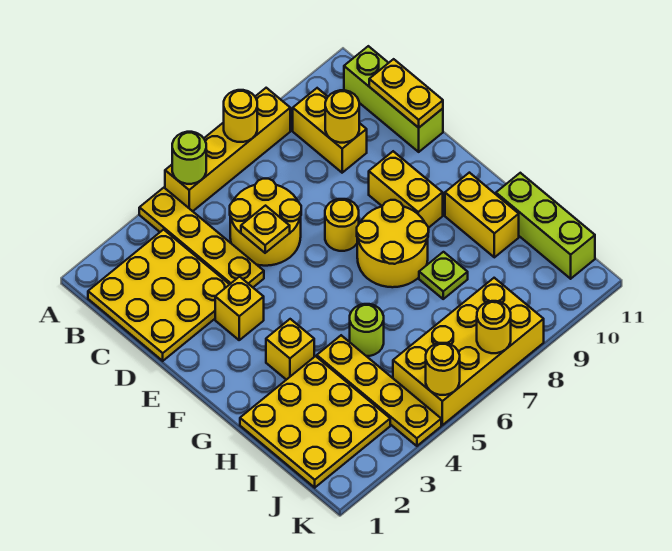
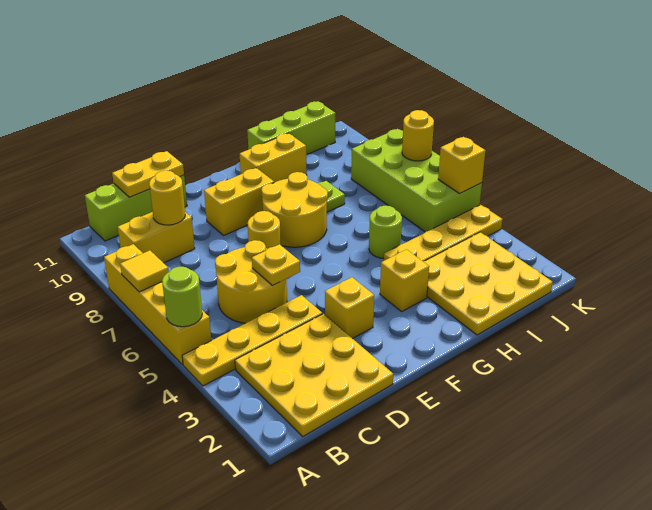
yellow 1x1 round brick [224,90,257,142] -> yellow 1x1 tile [120,250,169,292]
yellow 2x4 brick [393,278,544,425] -> lime 2x4 brick [351,129,482,232]
yellow 1x1 round brick [426,343,460,395] -> yellow 1x1 brick [438,137,485,193]

